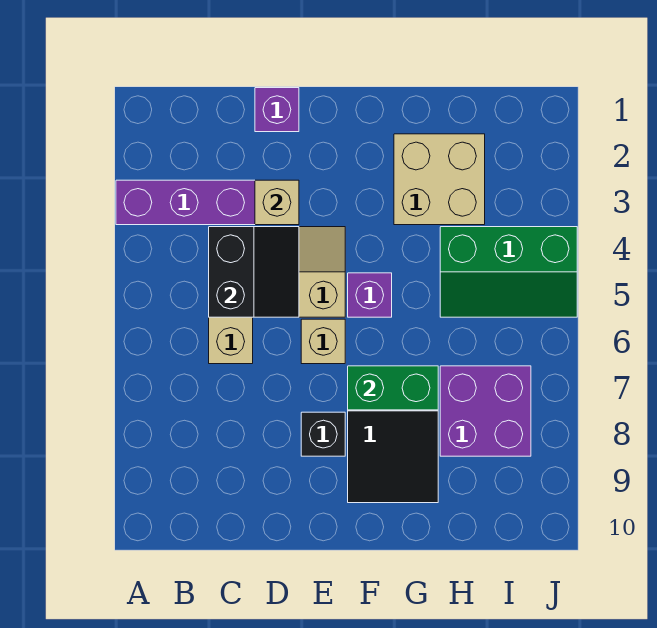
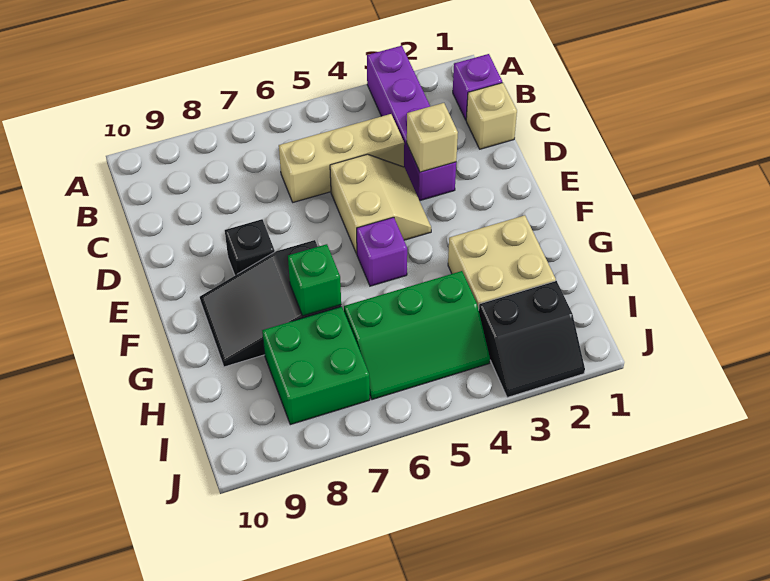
black 2x2 slope [209,227,299,317] -> black 2x2 slope moved to [479,281,585,398]
purple 1x1 brick [255,88,299,132] -> purple 1x1 brick moved to [453,54,502,120]
tan 1x1 brick [301,319,345,364] -> tan 1x1 brick moved to [466,83,517,149]
green 1x2 brick [348,366,438,410] -> green 1x1 brick [288,244,341,316]
green 2x3 slope [440,227,577,317] -> green 2x3 slope turned to [344,271,490,400]
purple 2x2 brick [440,366,531,456] -> green 2x2 brick [262,307,370,425]

